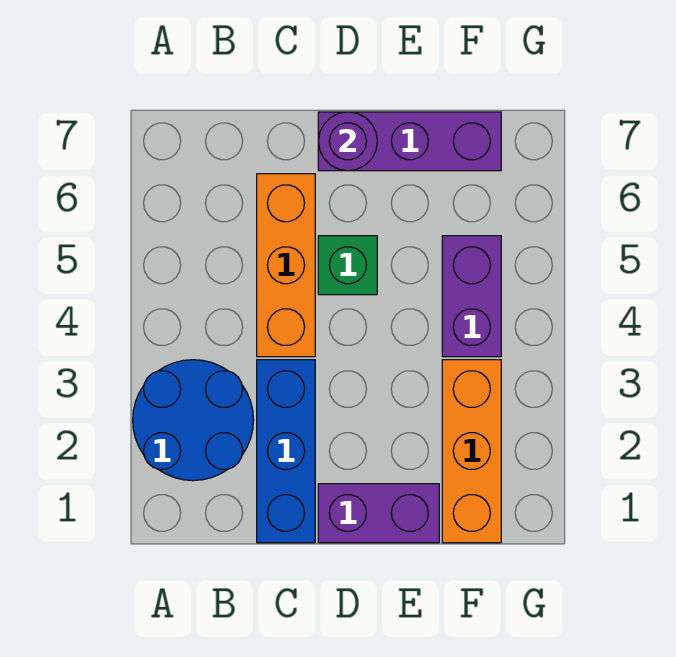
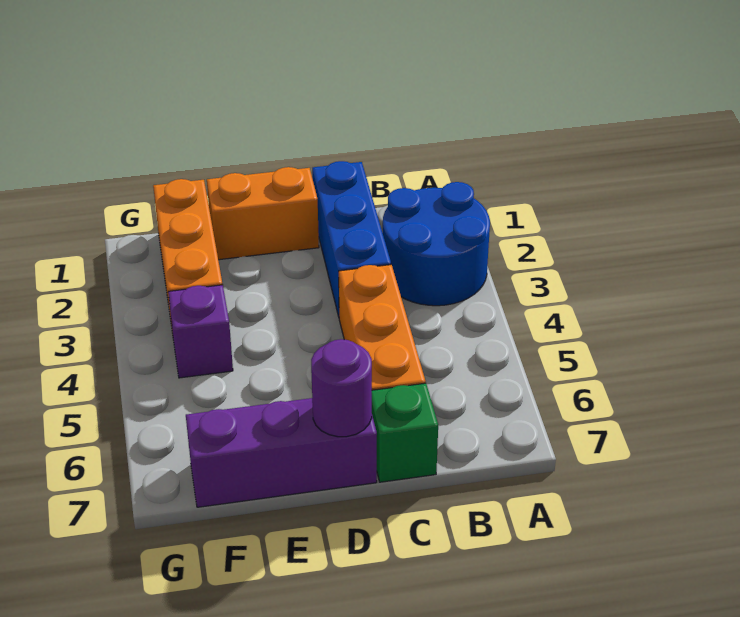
purple 1x2 brick [318,484,439,543] -> orange 1x2 brick [207,167,319,260]
green 1x1 brick [318,236,377,295] -> green 1x1 brick moved to [372,383,438,482]
purple 1x2 brick [442,236,501,357] -> purple 1x1 brick [168,285,233,378]

